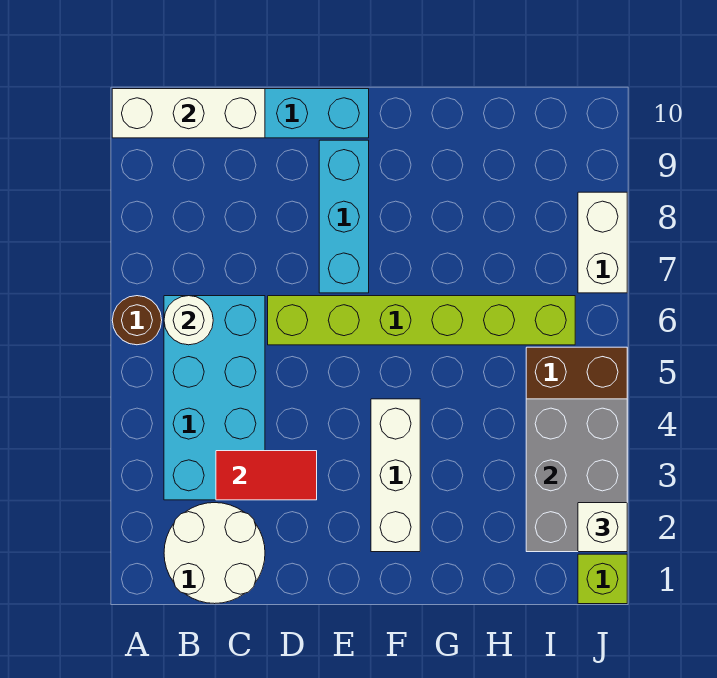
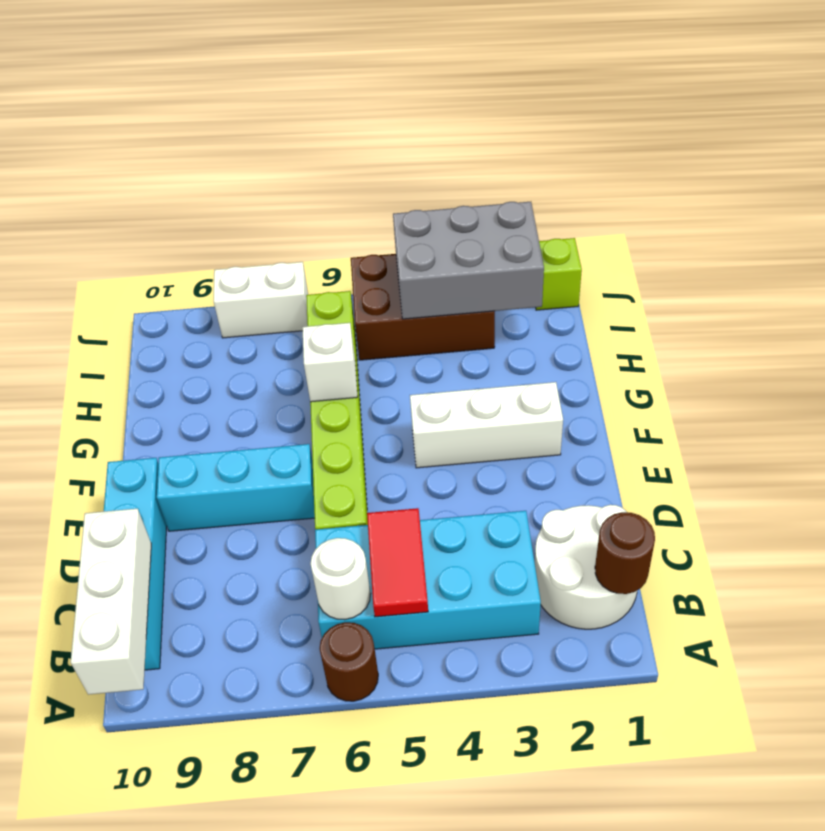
none -> brown 1x1 round brick [595,512,655,594]
red 1x2 tile [216,451,317,500] -> red 1x2 tile moved to [367,508,428,617]
white 1x1 brick [578,503,627,552] -> white 1x1 brick moved to [302,323,358,402]

